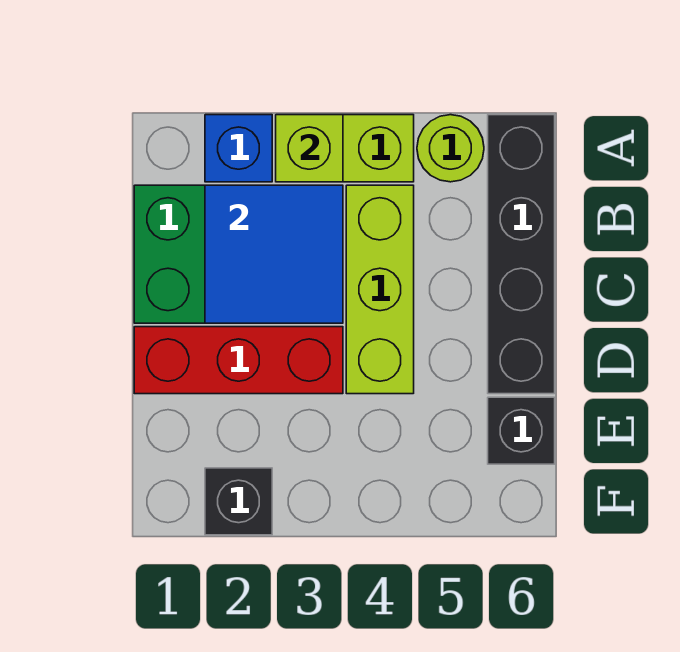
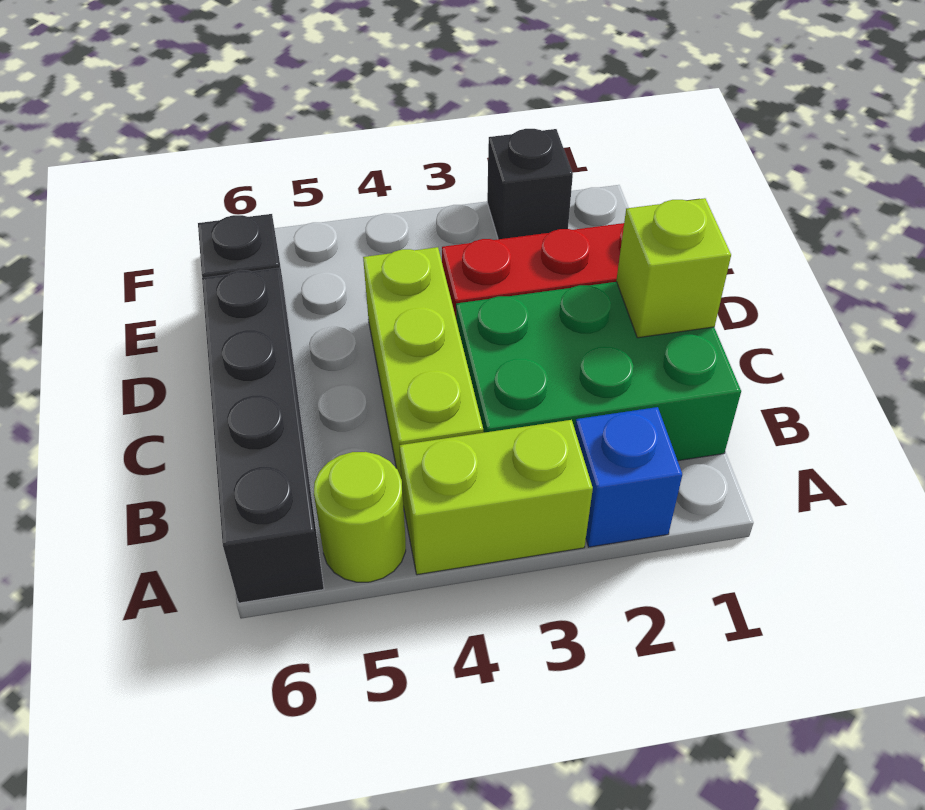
lime 1x1 brick [276,115,343,182] -> lime 1x1 brick moved to [616,198,731,338]
blue 2x2 tile [205,185,343,323] -> none

